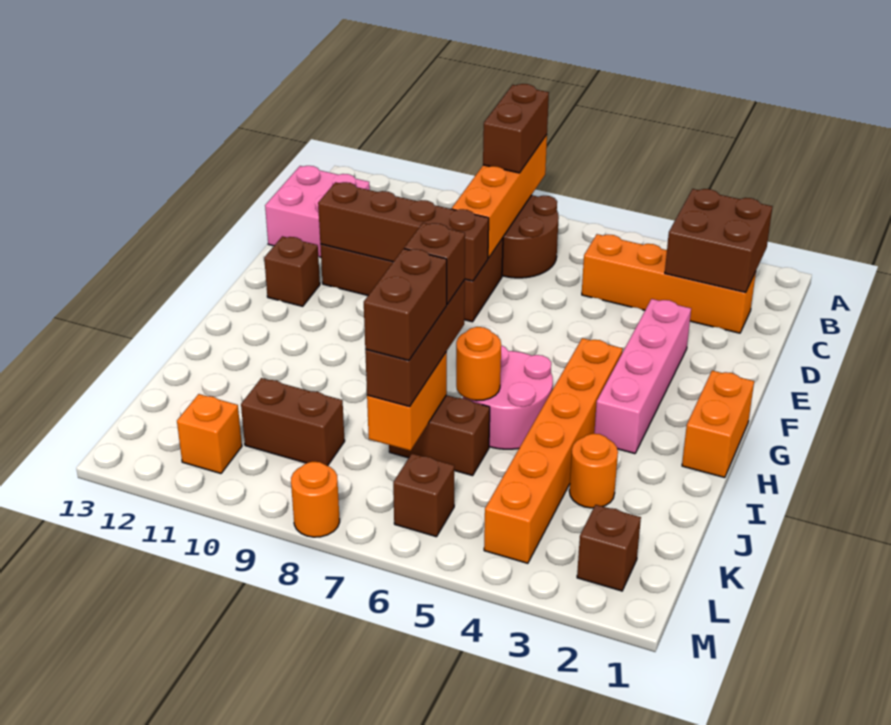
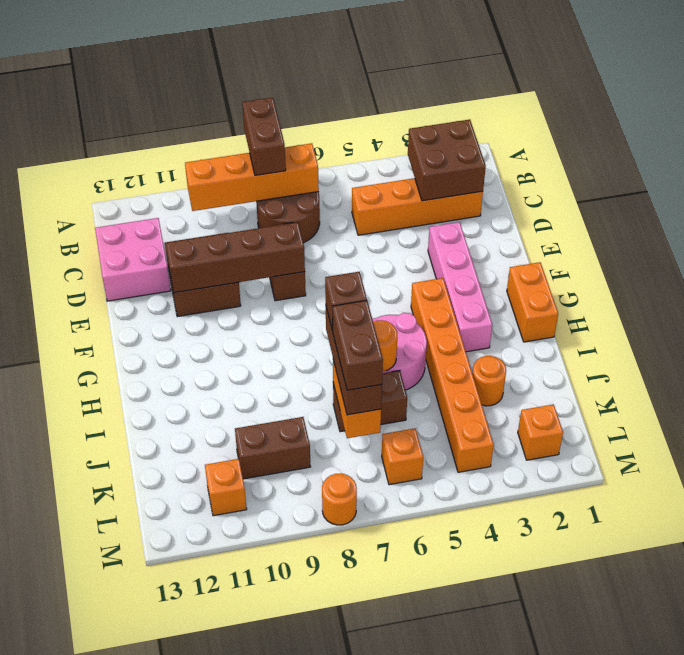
orange 1x4 brick [452,135,547,258] -> orange 1x4 brick turned to [185,143,319,211]
brown 1x1 brick [264,236,320,306] -> none
brown 1x1 brick [577,505,641,591] -> orange 1x1 brick [518,404,563,460]
brown 1x1 brick [393,454,454,537] -> orange 1x1 brick [382,428,423,485]

